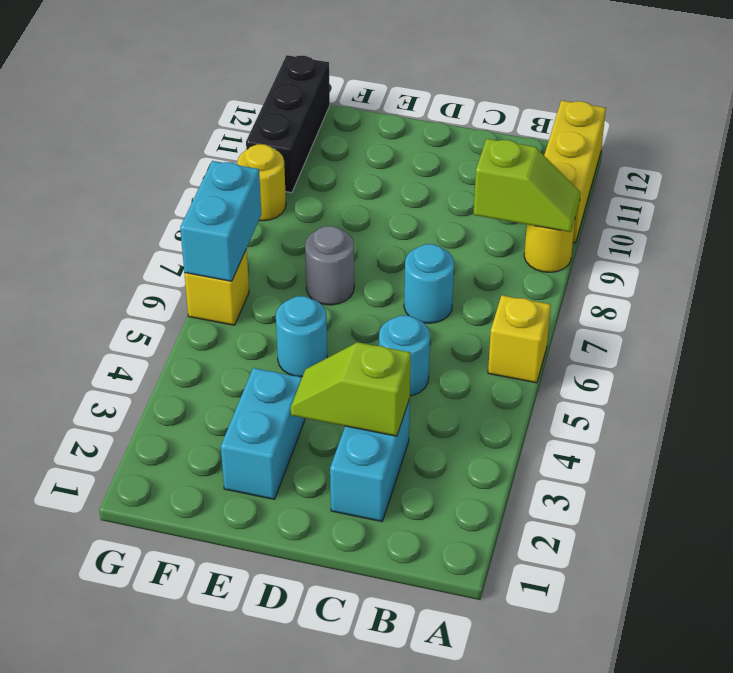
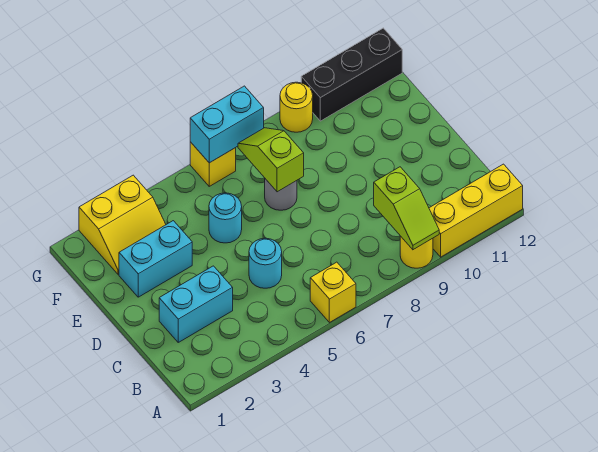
lime 1x2 slope [291,342,411,436] -> lime 1x2 slope moved to [238,128,304,192]
cyan 1x1 round brick [404,244,454,323] -> none
none -> yellow 2x2 slope [79,175,166,275]

